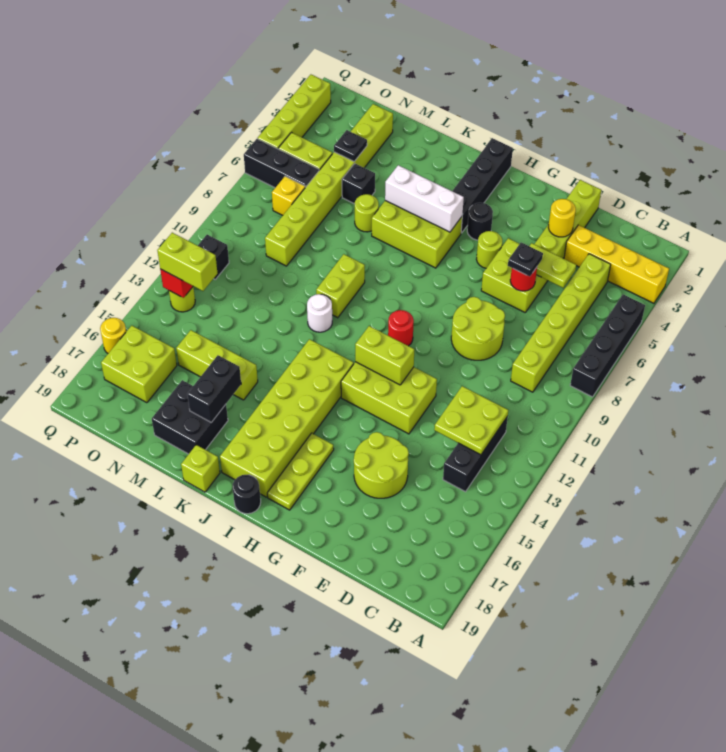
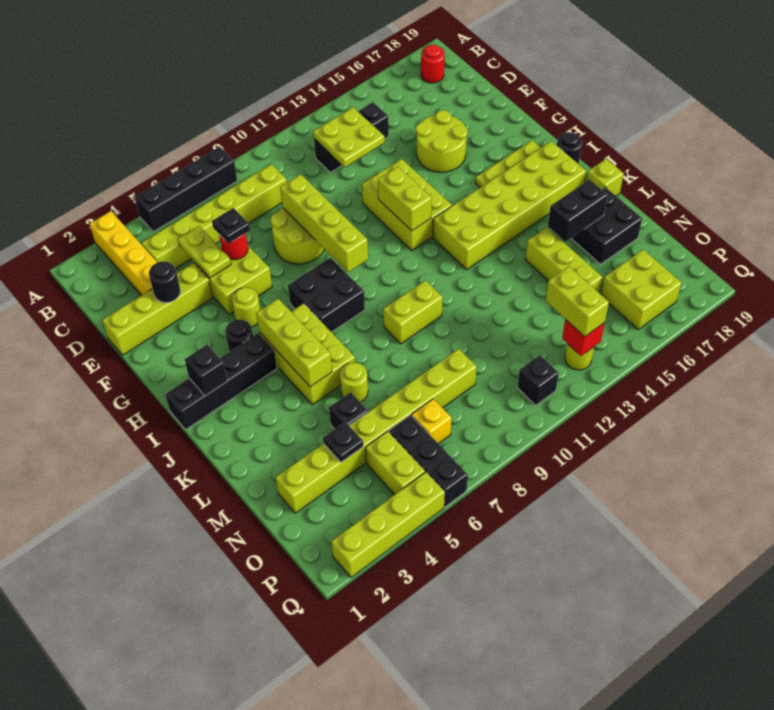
yellow 1x1 round brick [548,199,576,237] -> black 1x1 round brick [149,261,181,303]
none -> lime 1x4 brick [280,174,368,272]
none -> black 2x2 brick [288,258,365,332]
red 1x1 round brick [388,310,414,346] -> red 1x1 round brick moved to [421,45,445,83]
none -> black 1x1 brick [185,344,228,396]
white 1x3 brick [385,165,464,232] -> lime 1x3 brick [256,299,332,387]
white 1x1 round brick [307,294,332,332] -> none
yellow 1x1 round brick [100,318,126,353] -> none

